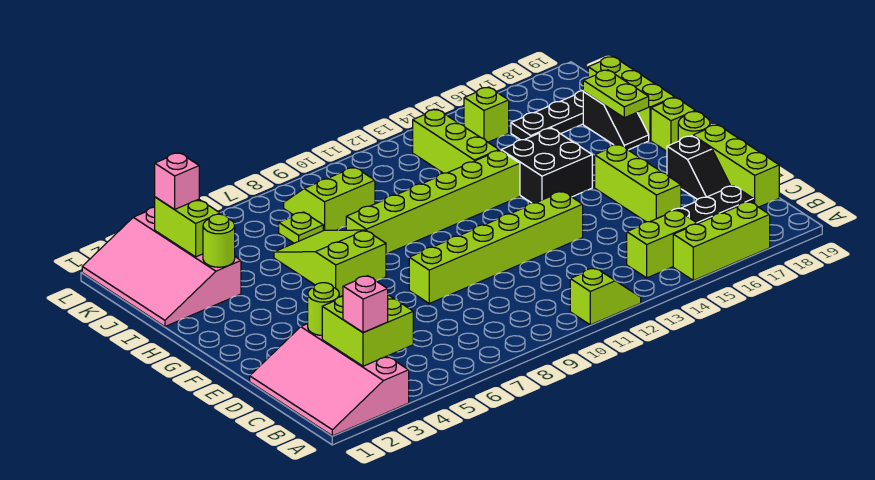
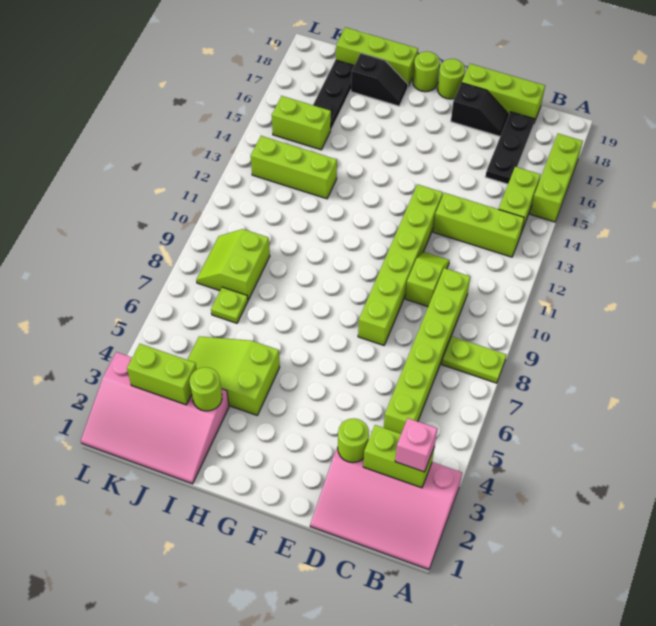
lime 1x2 slope [570,268,641,325] -> lime 1x2 slope moved to [405,252,450,307]
lime 2x2 brick [322,295,413,366] -> lime 1x2 brick [363,425,434,488]
lime 1x3 brick [595,144,681,222] -> lime 1x3 brick moved to [433,193,524,257]
lime 2x3 slope [274,230,386,297] -> lime 2x3 slope moved to [187,336,280,415]
black 2x2 brick [501,128,592,203] -> none
lime 1x1 brick [651,97,695,151] -> lime 1x1 round brick [413,51,440,92]
lime 1x6 brick [346,150,520,254] -> lime 1x6 brick moved to [384,268,470,434]
lime 1x2 plate [583,70,649,118] -> lime 1x2 plate moved to [442,336,506,383]
pink 1x1 brick [155,153,199,209] -> none
lime 1x1 brick [464,87,509,142] -> lime 1x2 brick [272,96,331,150]

